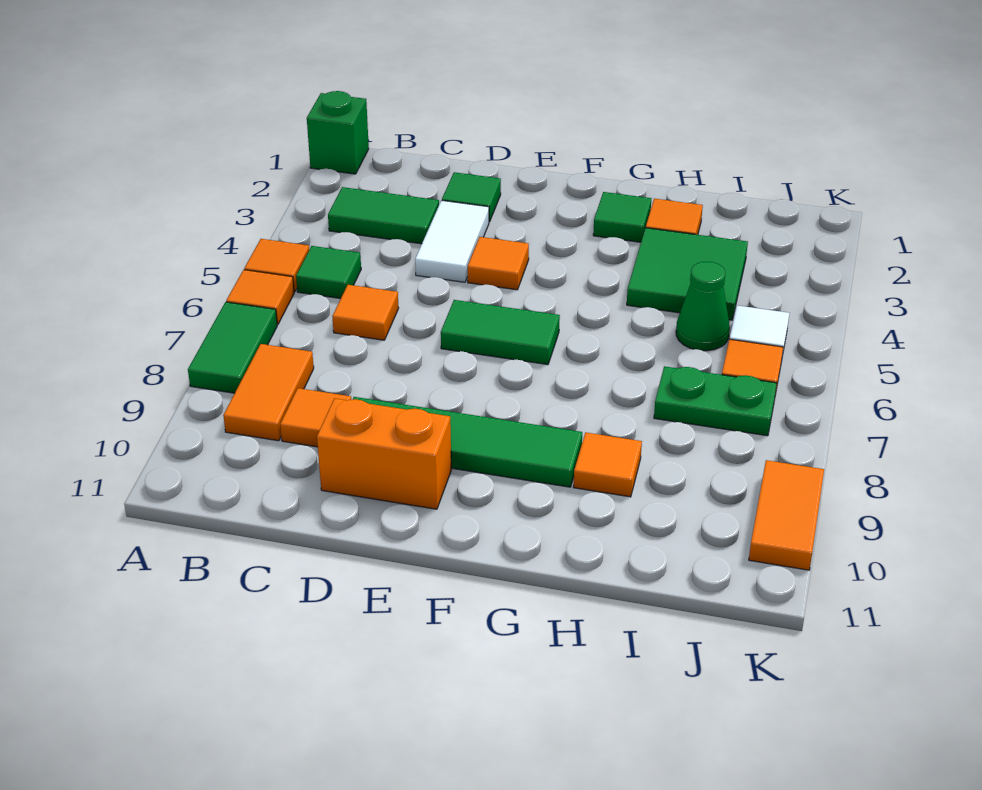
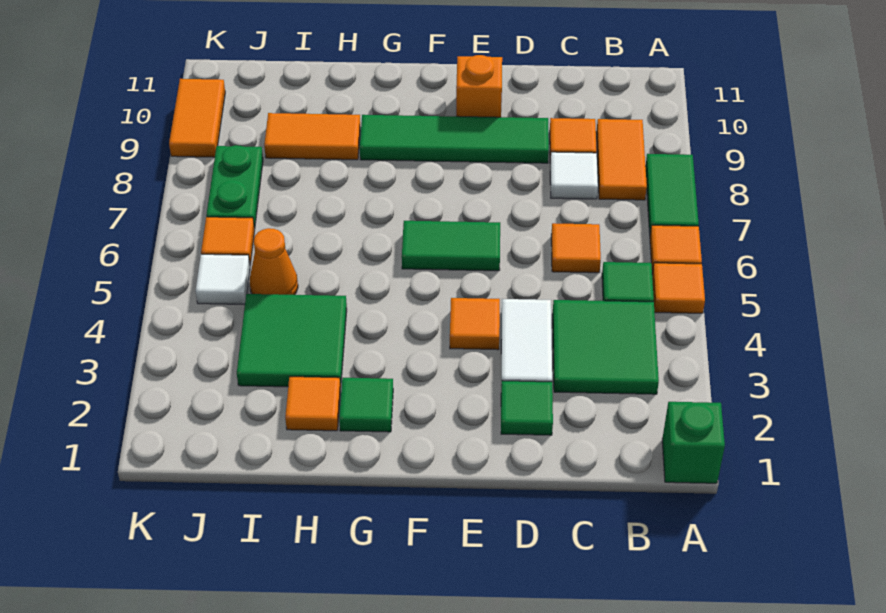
green 1x2 tile [328,187,439,244] -> green 2x2 tile [553,300,659,394]
none -> white 1x1 tile [550,152,598,199]
orange 1x2 brick [317,398,451,509] -> orange 1x1 brick [456,55,502,117]
orange 1x1 tile [573,432,642,497] -> orange 1x2 tile [264,113,360,160]
green 1x1 cone [676,262,730,351] -> orange 1x1 cone [249,228,298,295]
green 1x2 plate [654,366,777,436] -> green 1x2 plate turned to [206,145,263,228]

